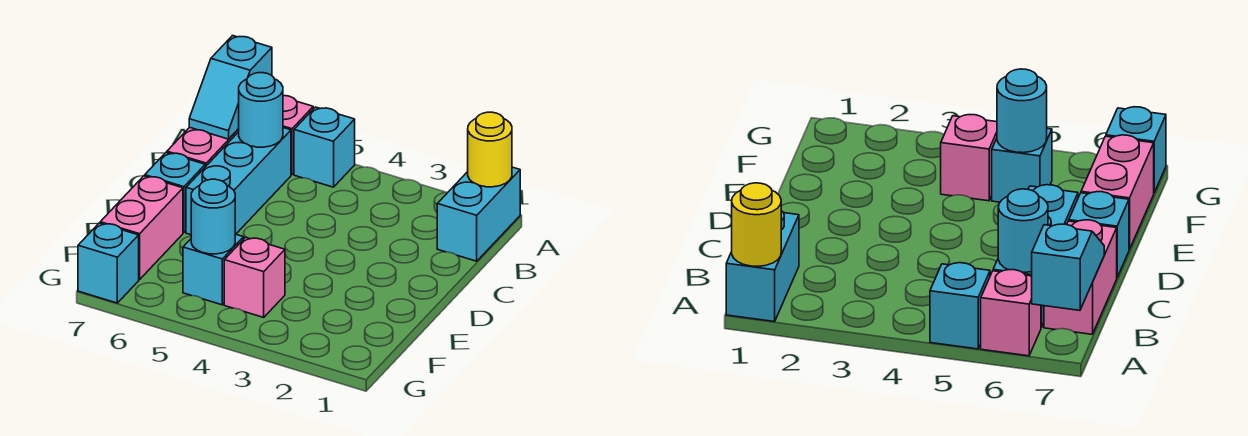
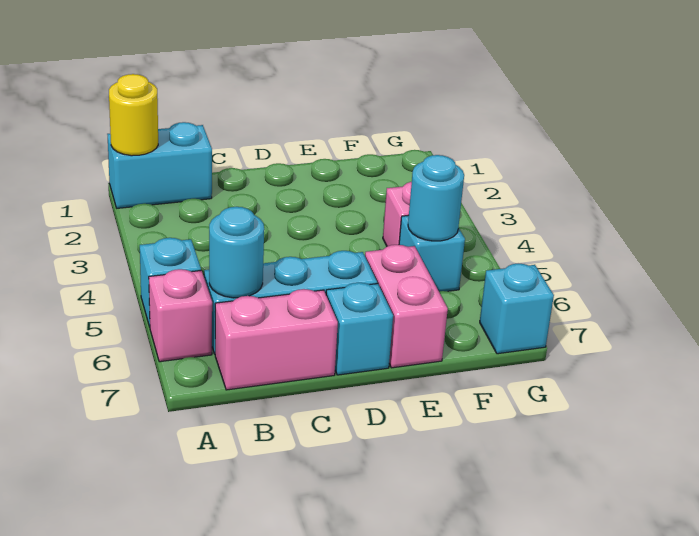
cyan 1x2 slope [189,36,272,139] -> none
pink 1x2 brick [100,176,183,280] -> pink 1x2 brick turned to [365,245,448,368]

